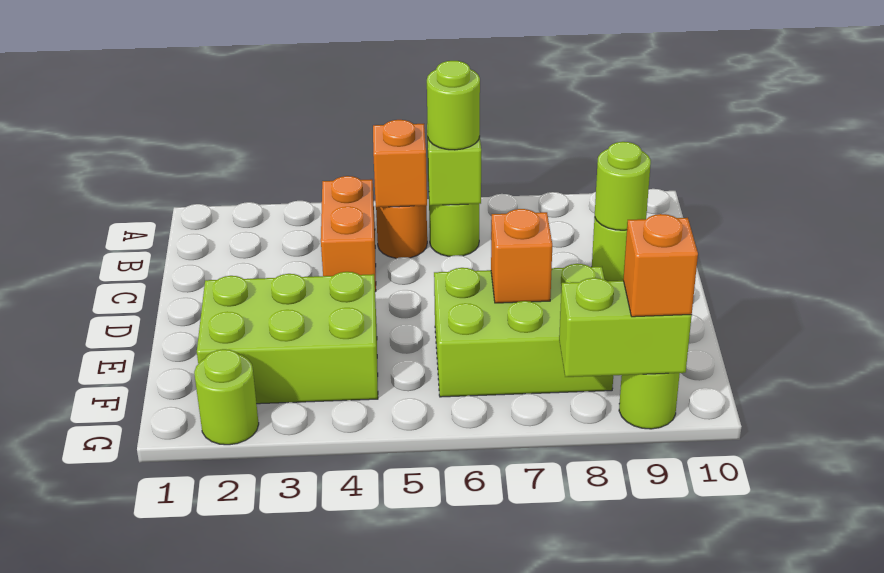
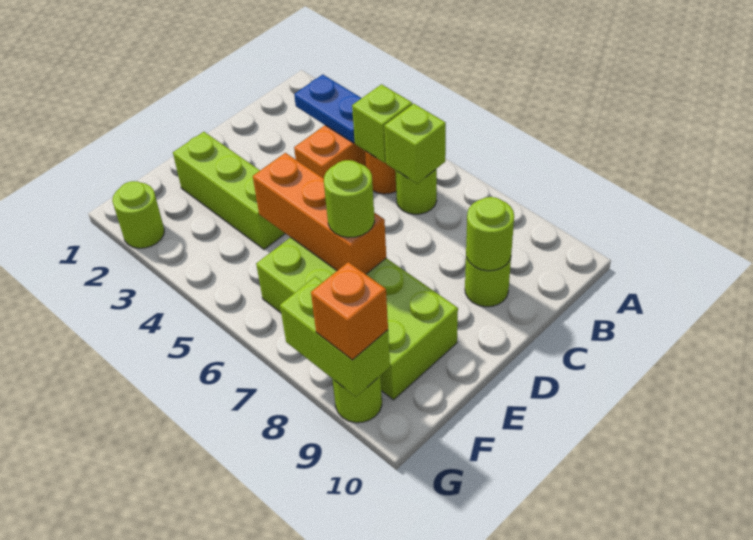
none -> blue 1x2 plate [294,75,361,143]
orange 1x1 brick [373,120,427,207] -> lime 1x1 brick [352,84,412,163]
lime 1x1 round brick [427,61,480,150] -> lime 1x1 round brick moved to [324,160,375,238]
lime 2x3 brick [197,272,378,404] -> lime 1x3 brick [173,132,285,249]
lime 2x3 brick [434,264,613,397] -> lime 2x4 brick [256,237,458,400]
orange 1x1 brick [491,209,552,303] -> orange 1x3 brick [253,153,386,274]

